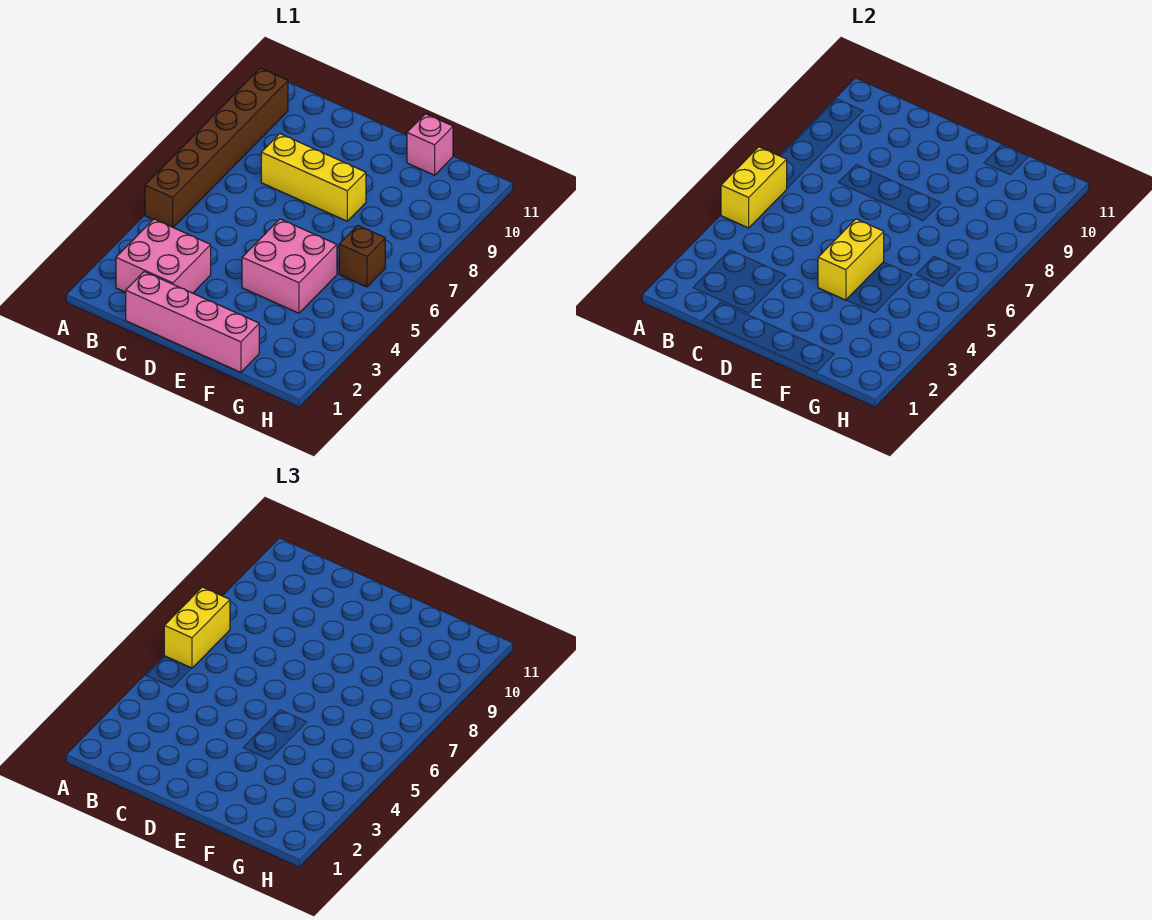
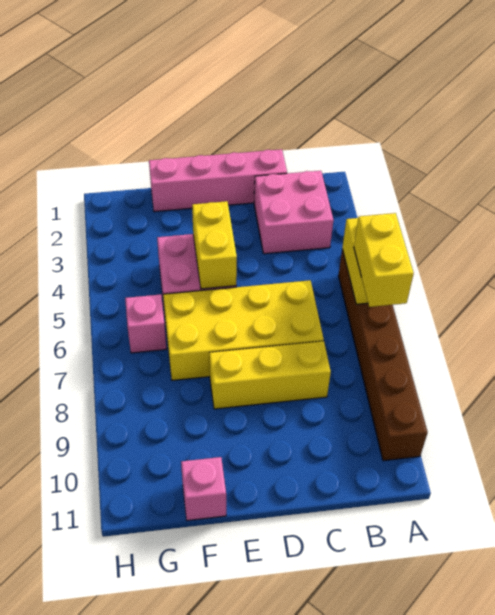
none -> yellow 2x4 brick [163,280,324,380]
brown 1x1 brick [339,225,385,287] -> pink 1x1 brick [125,294,166,353]

